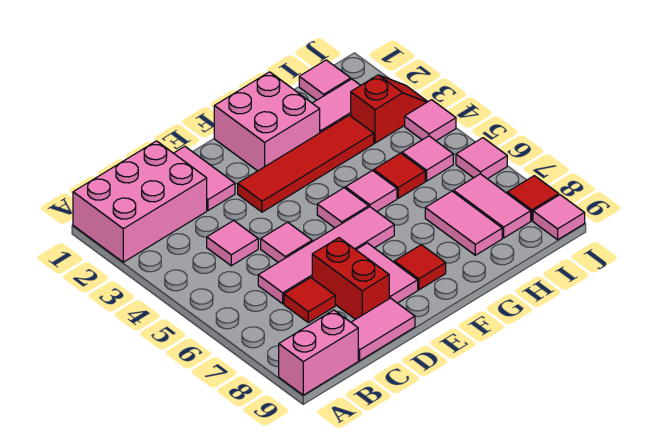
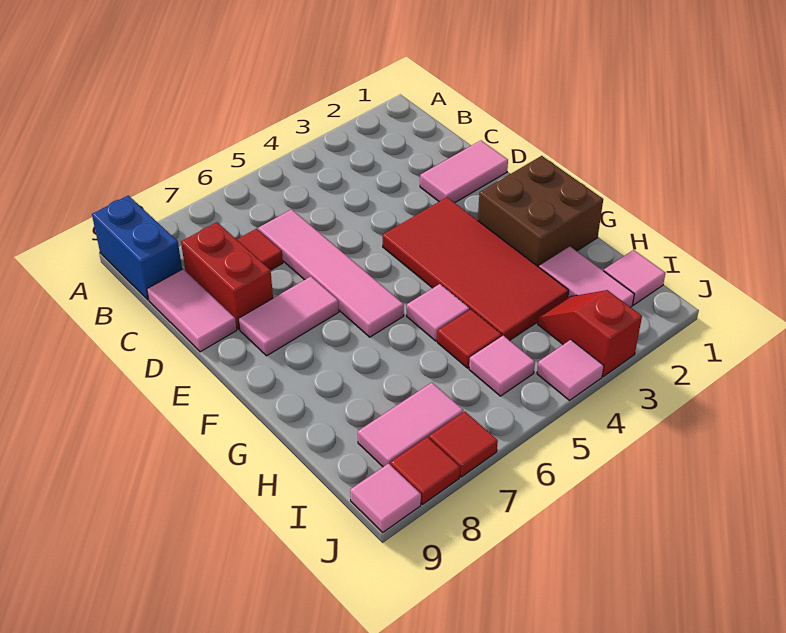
pink 2x3 brick [73,141,207,262] -> none
pink 1x2 brick [279,310,358,395] -> blue 1x2 brick [92,195,182,300]
pink 1x1 tile [207,221,258,266] -> none
pink 1x1 tile [261,222,312,262] -> none
red 1x2 brick [312,238,389,319] -> red 1x2 brick turned to [181,222,273,329]
red 1x4 tile [238,115,374,212] -> red 2x4 tile [383,197,569,341]
pink 2x2 brick [214,72,320,171] -> brown 2x2 brick [478,156,603,267]
pink 1x1 tile [317,188,369,228] -> none
red 1x1 tile [394,245,446,290] -> red 1x1 tile moved to [429,412,498,477]
pink 1x2 tile [425,191,502,255] -> none
red 1x2 slope [351,75,428,143] -> red 1x2 slope turned to [538,290,642,376]
pink 1x1 tile [456,138,507,179] -> none

